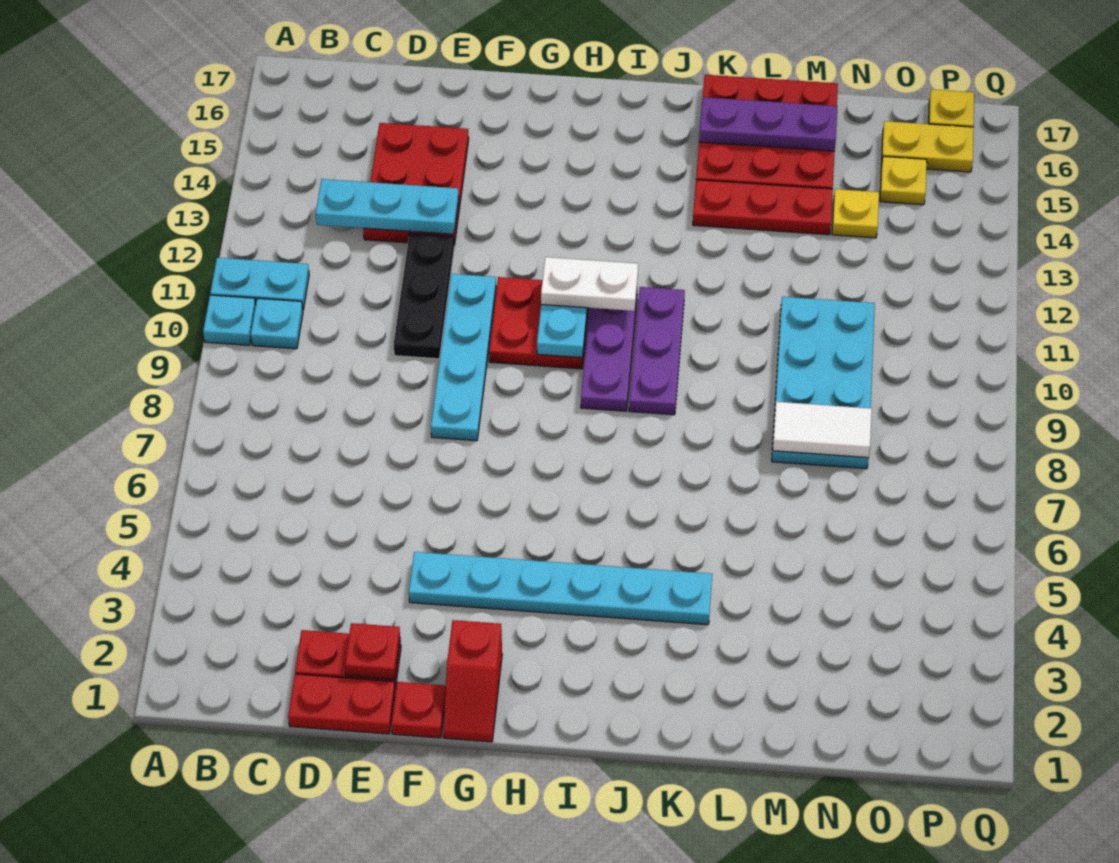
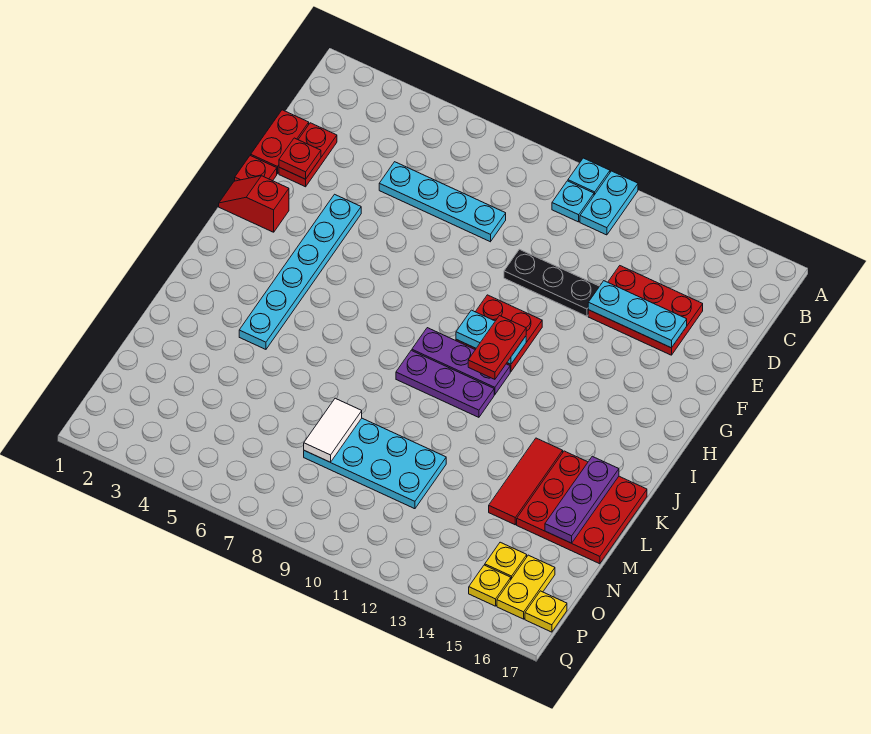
cyan 1x3 plate [316,179,459,234] -> cyan 1x3 plate turned to [588,281,687,348]
cyan 1x4 plate [431,274,496,441] -> cyan 1x4 plate moved to [379,162,506,242]
white 1x2 plate [541,257,638,311] -> red 1x2 plate [468,316,526,379]
red 1x3 plate [693,180,833,235] -> red 1x3 tile [489,438,563,525]
yellow 1x1 plate [832,189,879,238] -> yellow 1x1 plate moved to [469,565,511,606]

